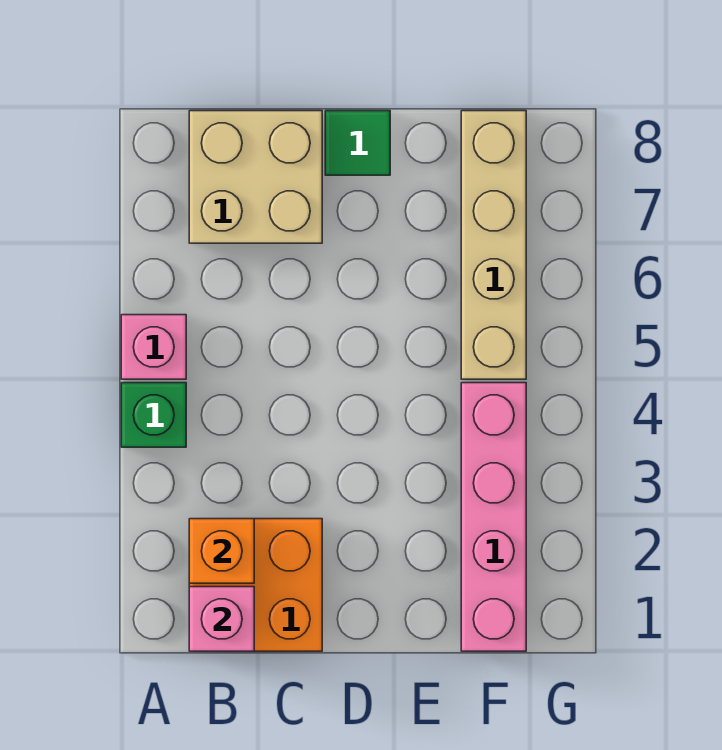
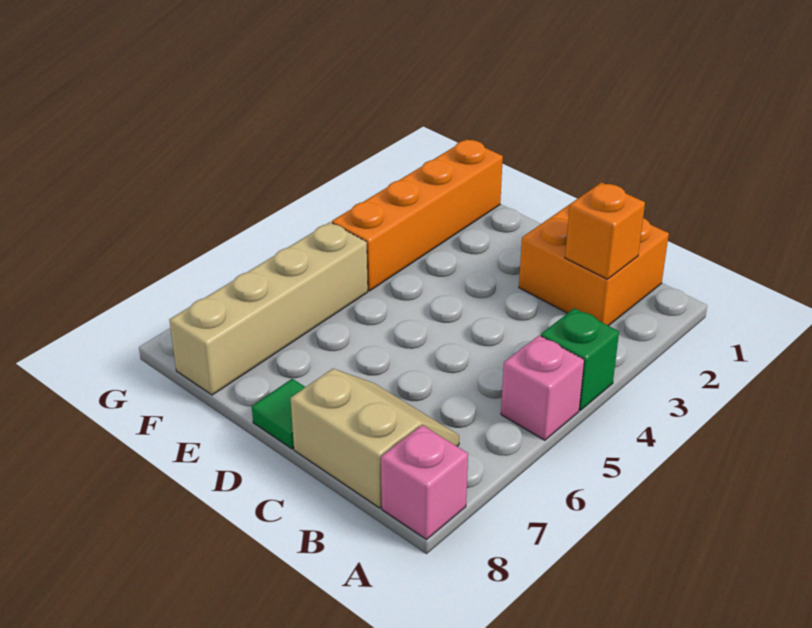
pink 1x1 brick [189,587,254,651] -> pink 1x1 brick moved to [381,425,468,540]
tan 2x2 brick [189,111,322,243] -> tan 2x2 slope [291,369,459,508]
pink 1x4 brick [461,383,526,651] -> orange 1x4 brick [332,139,503,291]

